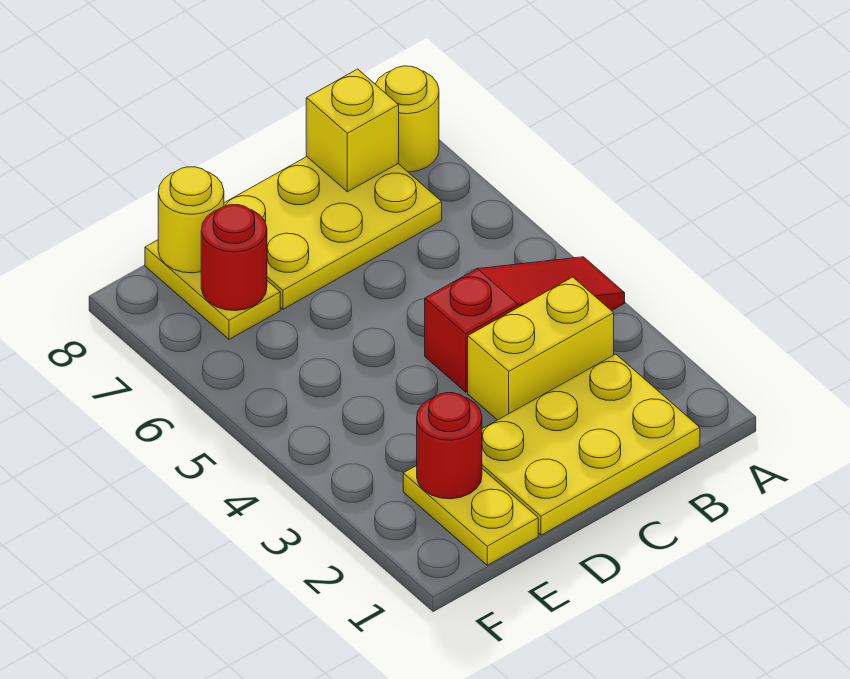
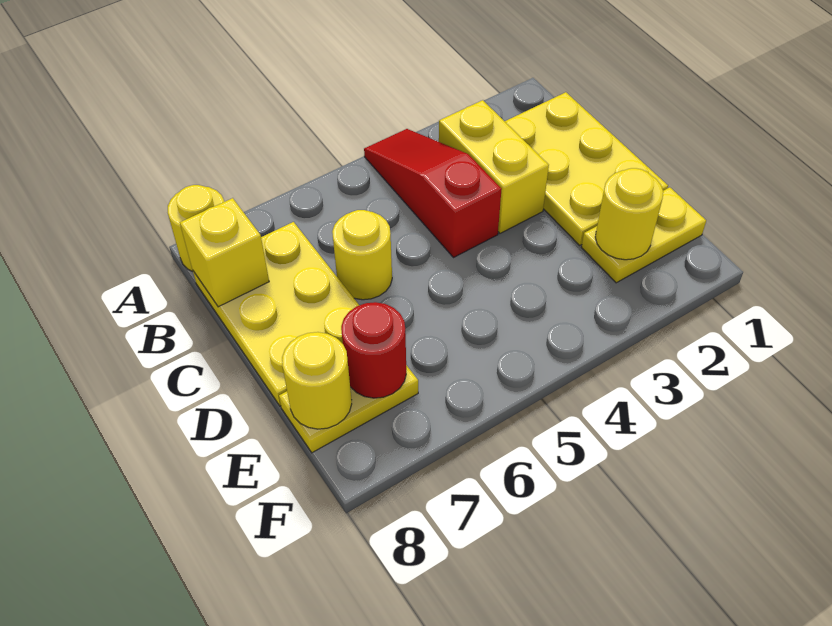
none -> yellow 1x1 round brick [332,210,392,300]
red 1x1 round brick [417,393,482,499] -> yellow 1x1 round brick [595,168,663,260]

